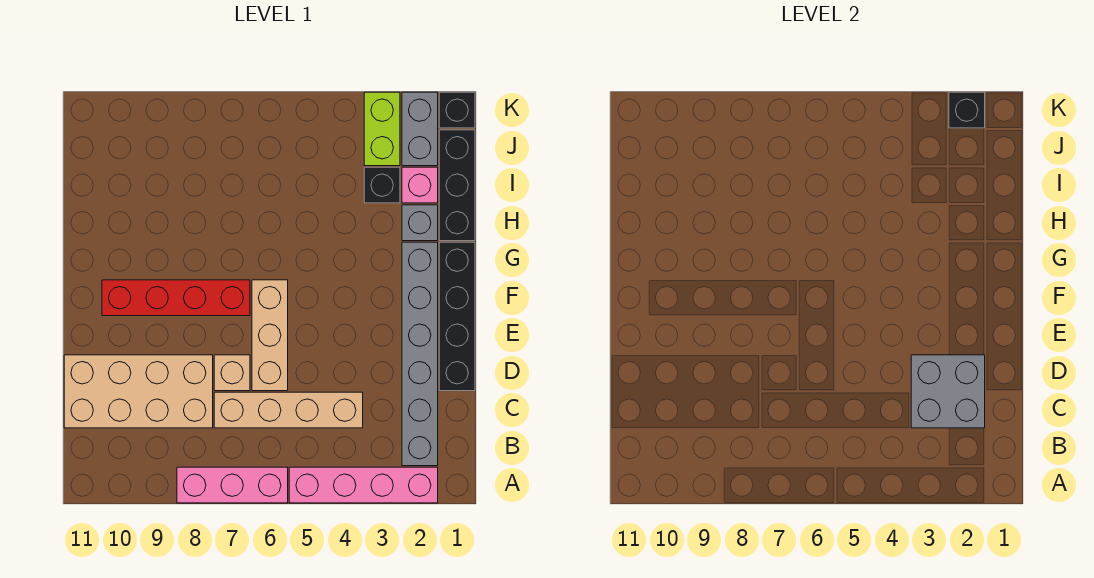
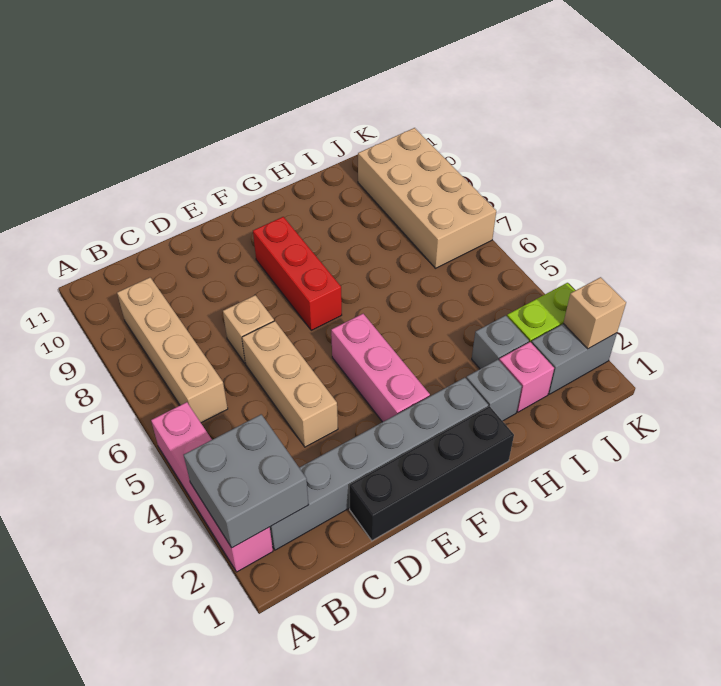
pink 1x3 brick [177,467,288,503] -> pink 1x3 brick moved to [331,314,430,422]
grey 2x2 brick [911,355,985,428] -> grey 2x2 brick moved to [184,414,309,548]
tan 1x4 brick [214,392,363,428] -> tan 1x4 brick moved to [117,278,228,423]
tan 2x4 brick [64,355,213,428] -> tan 2x4 brick moved to [358,128,496,268]
tan 1x3 brick [252,280,288,391] -> tan 1x3 brick turned to [242,321,338,447]
red 1x4 brick [102,280,250,316] -> red 1x3 brick [253,217,342,330]
black 1x3 brick [439,130,475,241] -> none
black 1x1 brick [364,167,400,203] -> grey 1x1 brick [472,315,529,369]
black 1x1 brick [439,92,475,128] -> none
black 1x1 brick [949,92,985,128] -> tan 1x1 brick [563,277,626,349]

